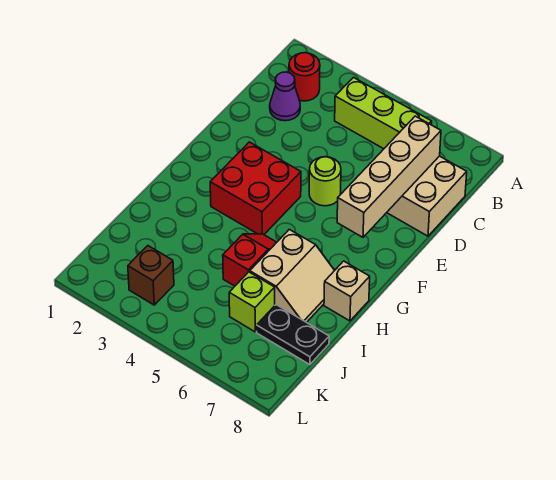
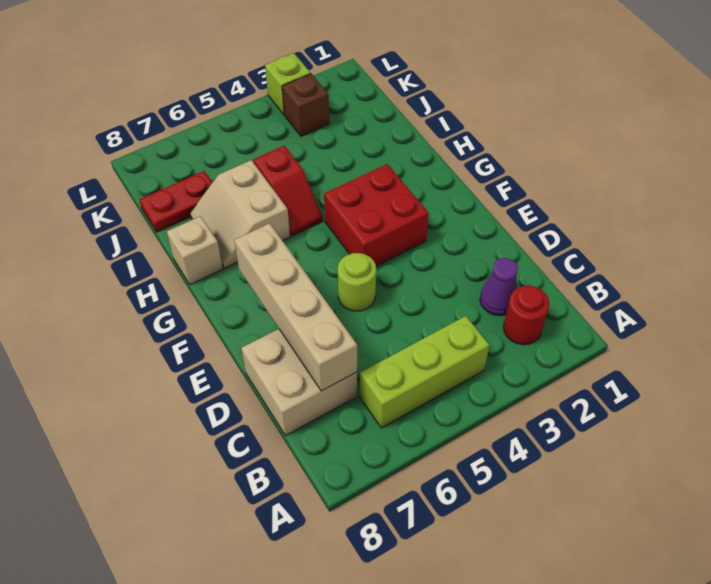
lime 1x1 brick [229,272,275,332] -> lime 1x1 brick moved to [265,53,311,115]
black 1x2 plate [257,305,329,365] -> red 1x2 plate [139,171,213,232]

